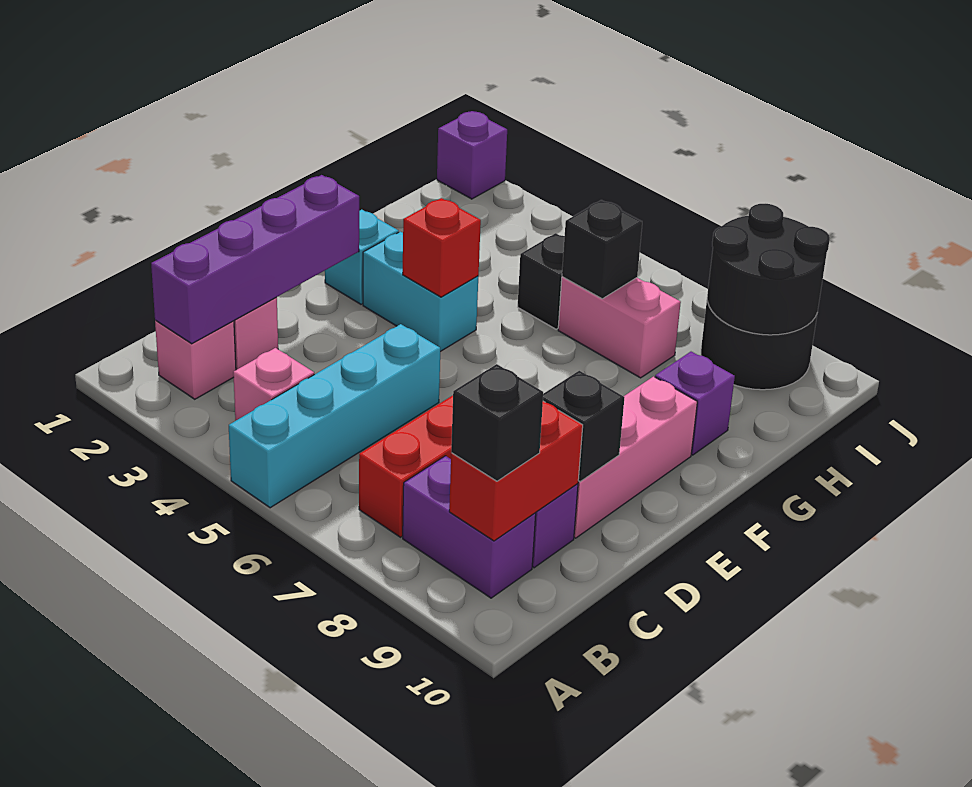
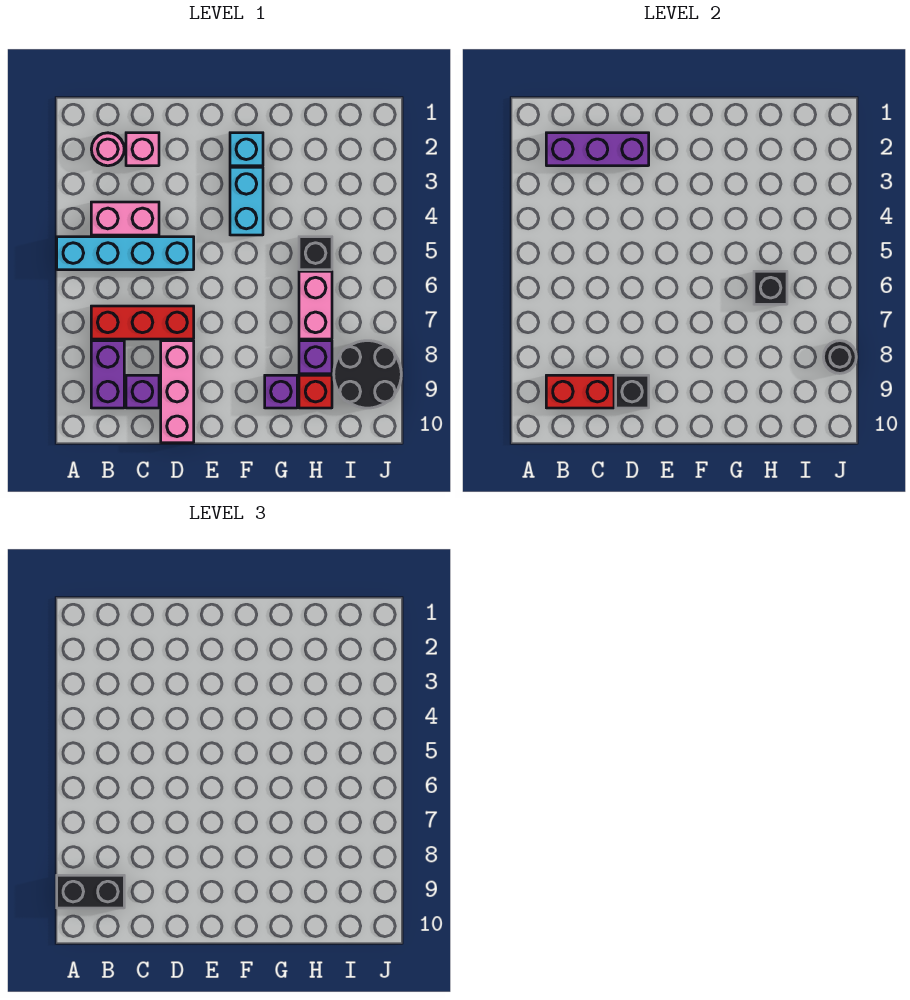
pink 1x1 brick [155,320,236,399] -> pink 1x1 round brick [91,133,124,166]
purple 1x4 brick [151,175,359,344] -> purple 1x3 brick [546,133,649,166]
pink 1x1 brick [233,348,314,421] -> pink 1x2 brick [91,202,159,235]
black 1x1 brick [451,364,543,481] -> black 1x2 brick [57,875,124,908]
pink 1x3 brick [574,377,697,538] -> pink 1x3 brick turned to [161,341,194,443]
red 1x1 brick [403,198,481,297] -> red 1x1 brick moved to [299,375,332,408]
black 2x2 round brick [707,204,830,335] -> black 1x1 round brick [823,341,856,373]
purple 1x1 brick [437,111,507,199] -> purple 1x1 brick moved to [299,341,332,374]

